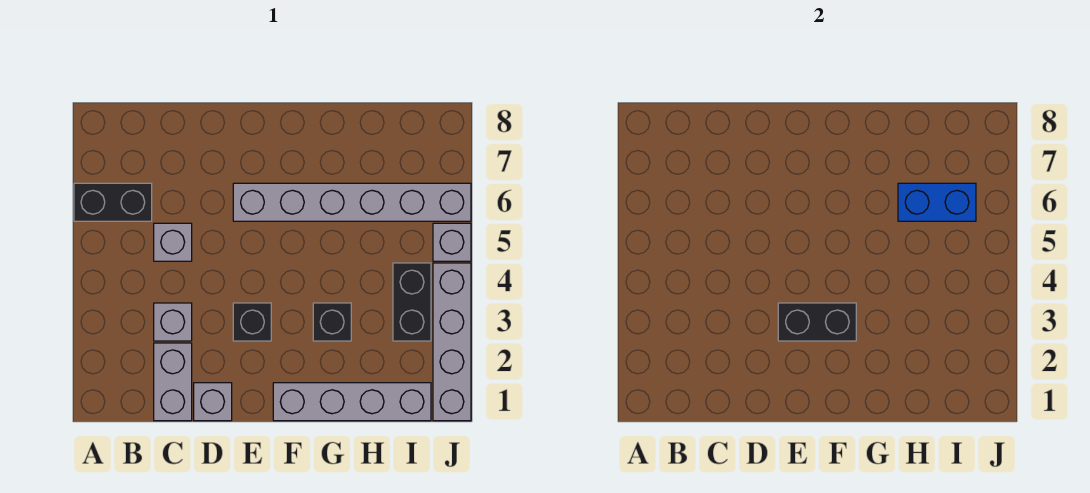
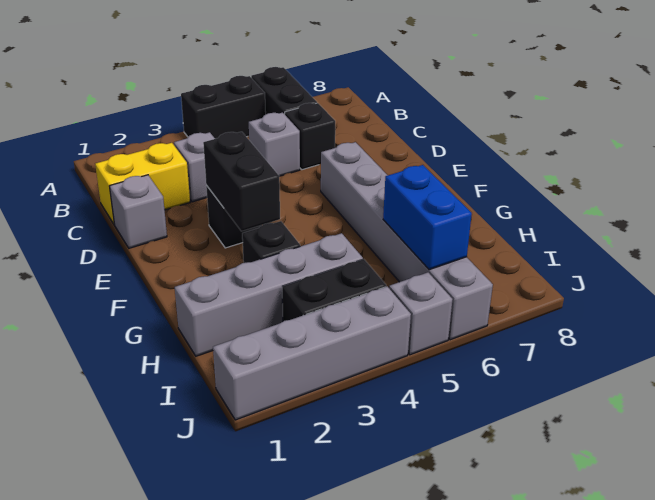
none -> black 1x2 brick [181,76,266,139]
grey 1x2 brick [154,343,192,421] -> yellow 1x2 brick [95,143,190,225]
none -> black 1x1 brick [285,103,335,170]
grey 1x4 brick [273,383,431,421] -> grey 1x4 brick turned to [175,233,363,356]

